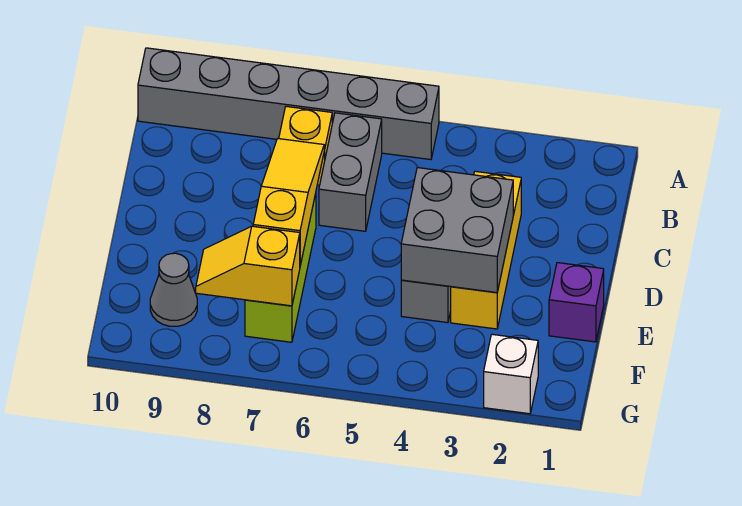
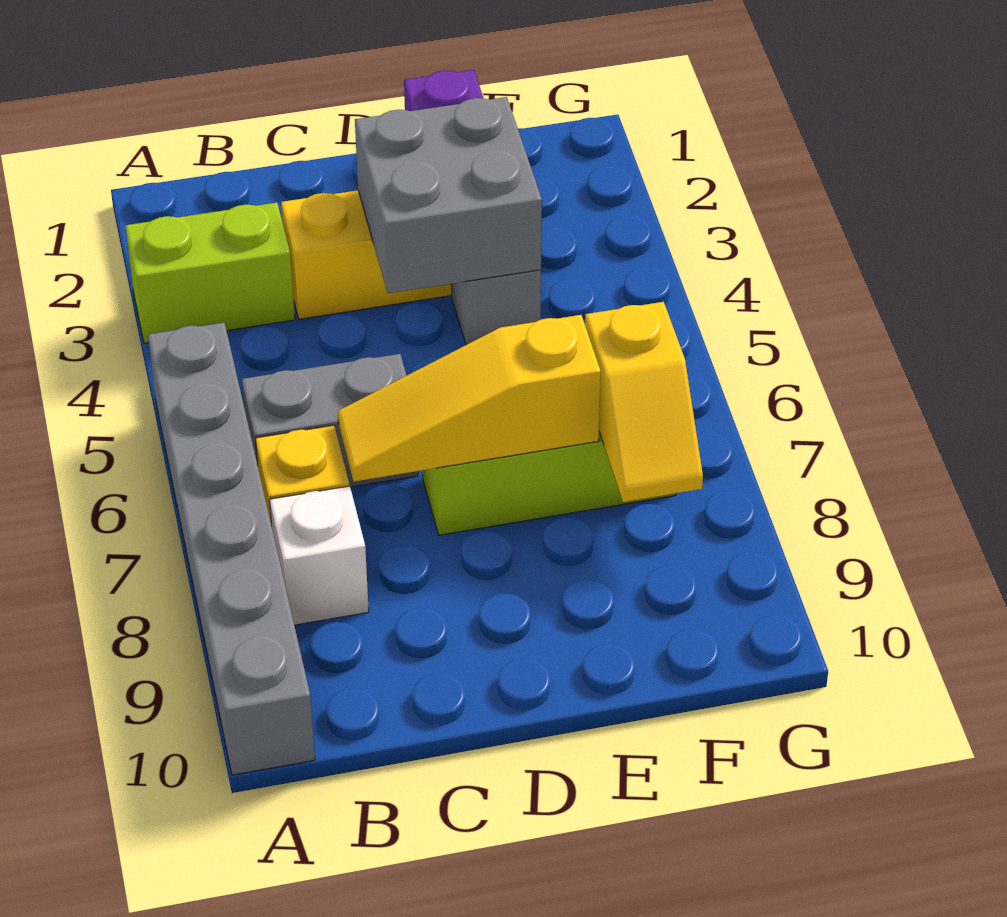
none -> lime 1x2 brick [125,203,295,343]
grey 1x1 cone [150,253,197,326] -> none
white 1x1 brick [484,334,538,414] -> white 1x1 brick moved to [270,486,369,625]

